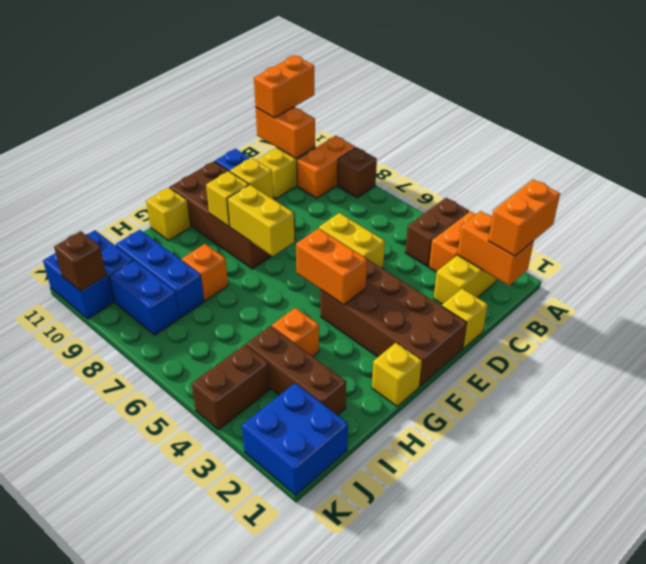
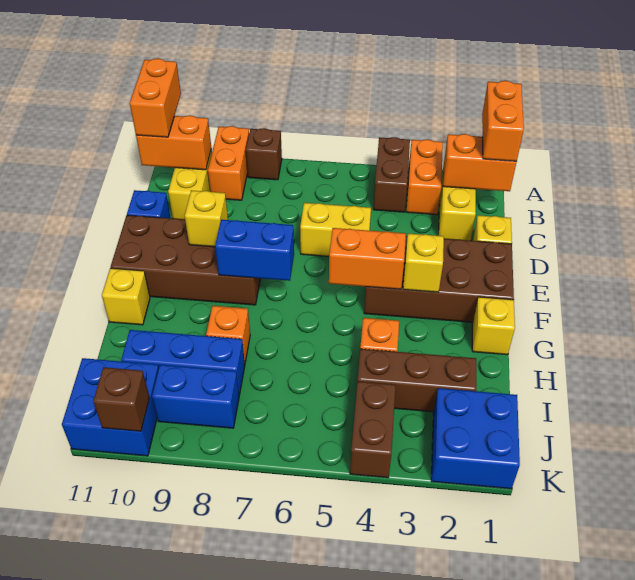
yellow 1x2 brick [227,185,295,256] -> blue 1x2 brick [215,220,294,281]
yellow 1x1 brick [206,171,249,227] -> yellow 1x1 brick moved to [403,233,444,292]

